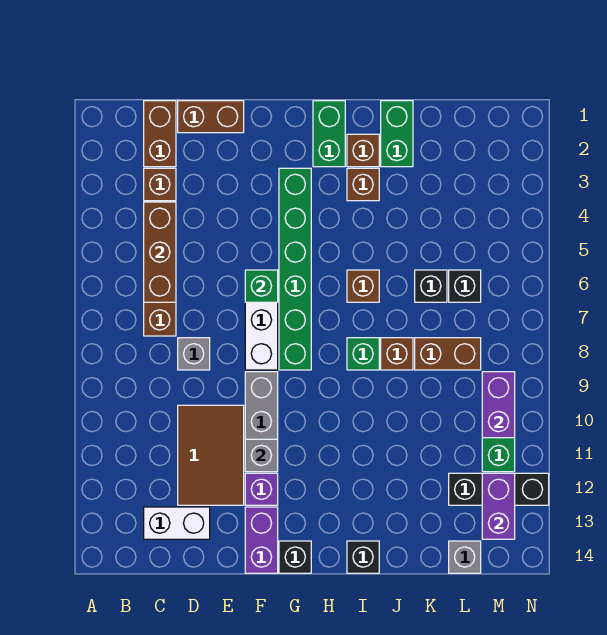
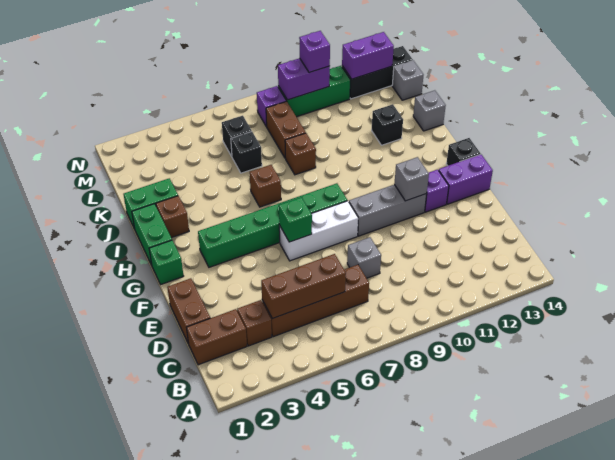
white 1x2 brick [144,507,210,539] -> none
brown 2x3 tile [178,405,244,505] -> none
green 1x2 brick [313,101,345,167] -> green 1x2 brick turned to [132,204,172,265]
brown 1x1 brick [347,168,379,201] -> none
green 1x1 brick [347,338,379,370] -> green 1x1 brick moved to [149,240,183,284]
black 1x1 brick [347,541,379,573] -> black 1x1 brick moved to [372,104,403,145]
none -> grey 1x1 brick [413,90,446,131]
black 1x3 brick [449,473,549,505] -> black 1x3 brick turned to [342,46,413,99]
none -> purple 1x1 brick [257,86,286,126]
none -> purple 1x1 brick [299,31,330,73]

